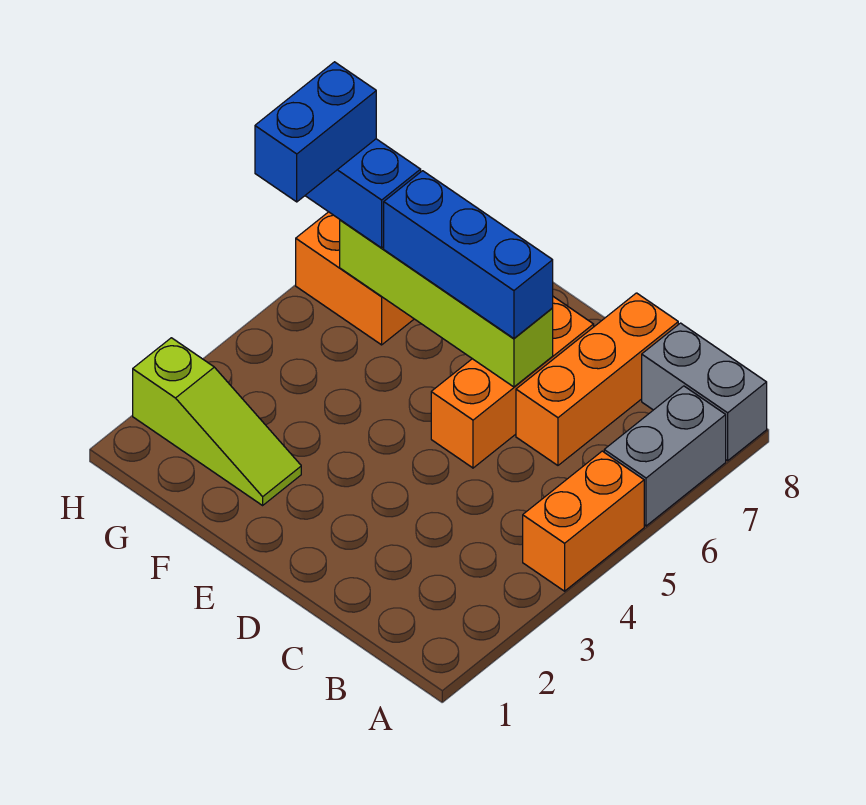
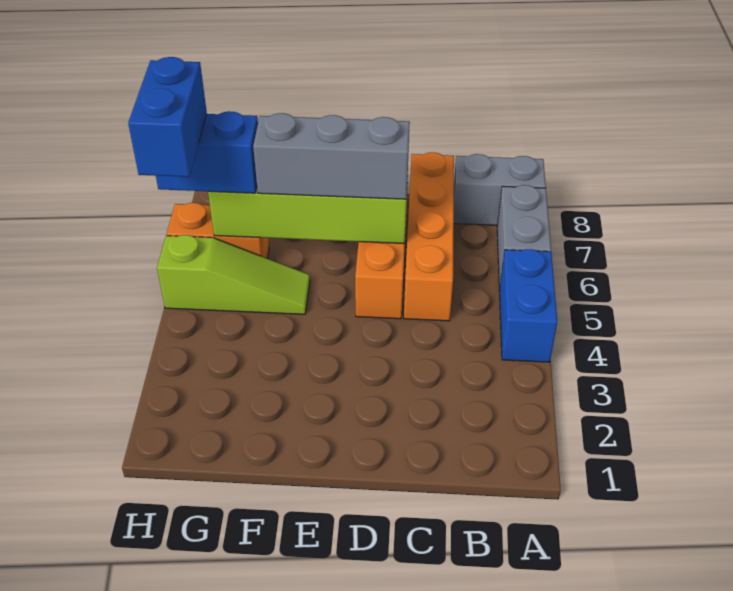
orange 1x2 brick [523,451,644,591] -> blue 1x2 brick [499,249,557,362]
orange 1x3 brick [516,293,678,465] -> orange 1x4 brick [404,152,454,321]
blue 1x3 brick [384,171,553,338] -> grey 1x3 brick [253,113,410,199]
lime 1x3 slope [133,338,301,505] -> lime 1x3 slope moved to [157,235,310,314]

